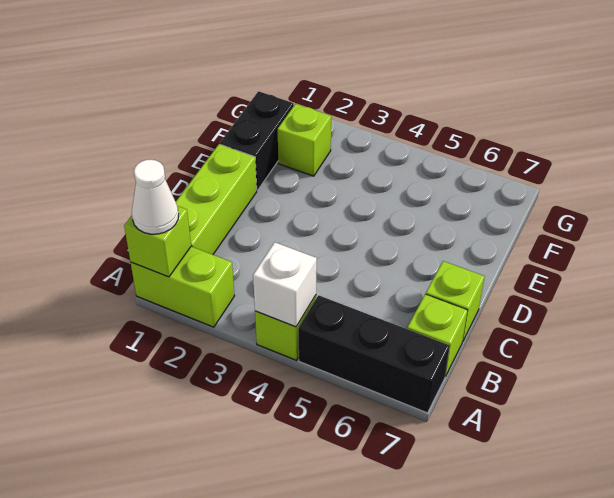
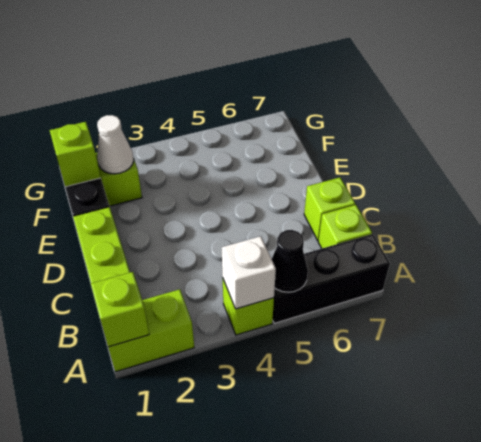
white 1x1 cone [132,160,178,234] -> white 1x1 cone moved to [97,115,134,174]
none -> black 1x1 cone [272,230,308,292]
none -> lime 1x1 brick [50,122,101,187]

